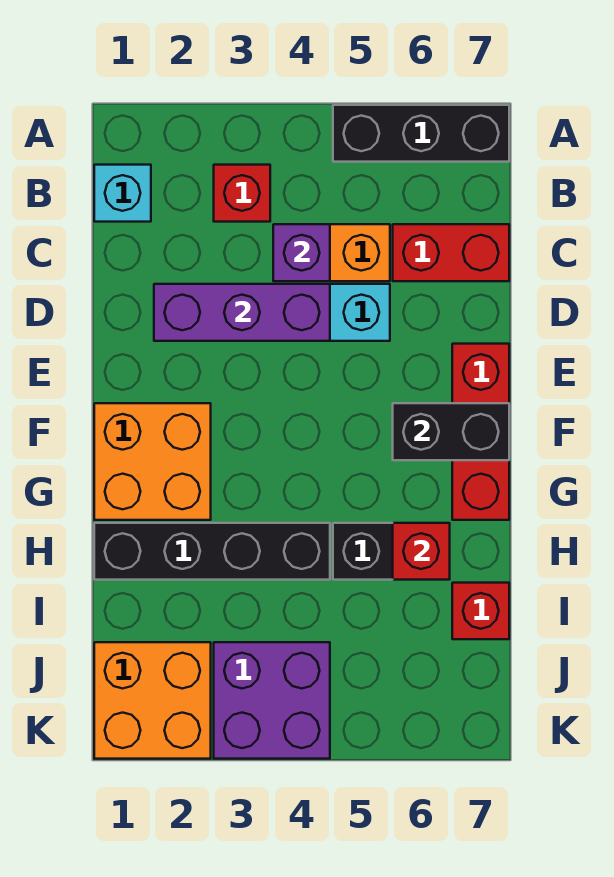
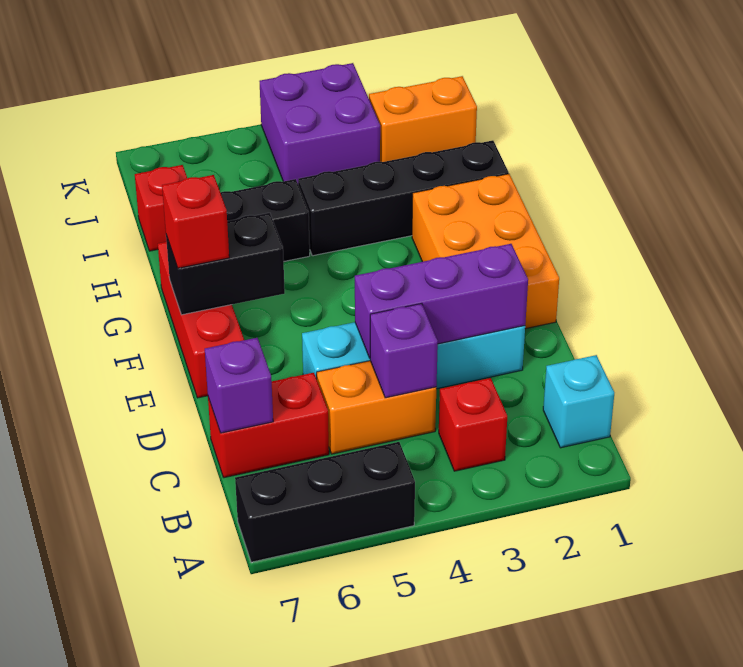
none -> purple 1x1 brick [205,338,273,433]
orange 2x2 brick [94,403,211,520] -> orange 2x3 brick [412,174,559,329]
red 1x1 brick [393,523,450,580] -> red 1x1 brick moved to [162,175,229,268]
orange 2x2 brick [94,642,211,759] -> orange 1x2 brick [369,76,477,162]

